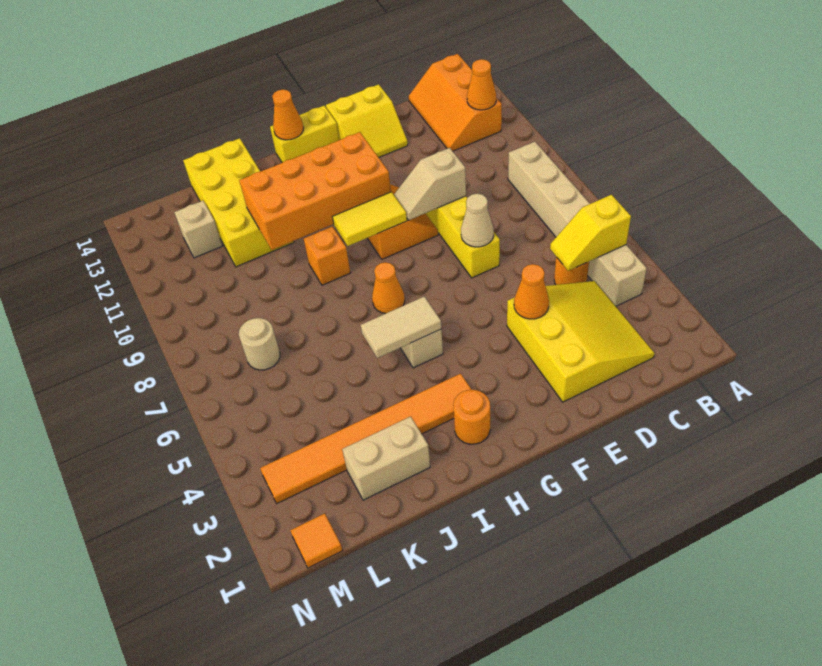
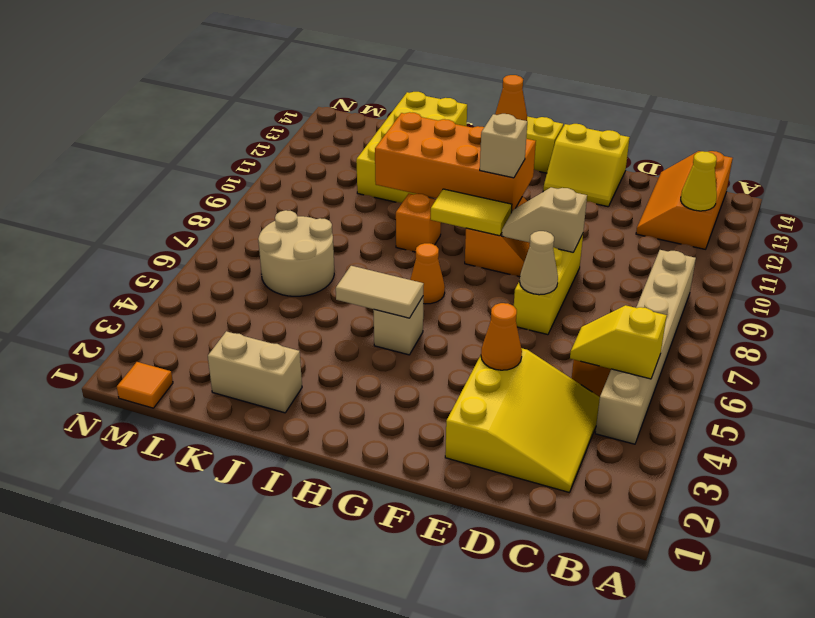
orange 1x1 cone [467,59,496,110] -> yellow 1x1 cone [681,151,717,211]
orange 1x1 round brick [453,390,490,444] -> none
orange 1x6 tile [260,374,472,503] -> none
tan 1x1 round brick [239,318,280,370] -> tan 2x2 round brick [258,210,334,296]
tan 1x1 brick [174,201,222,258] -> tan 1x1 brick moved to [480,114,527,178]

